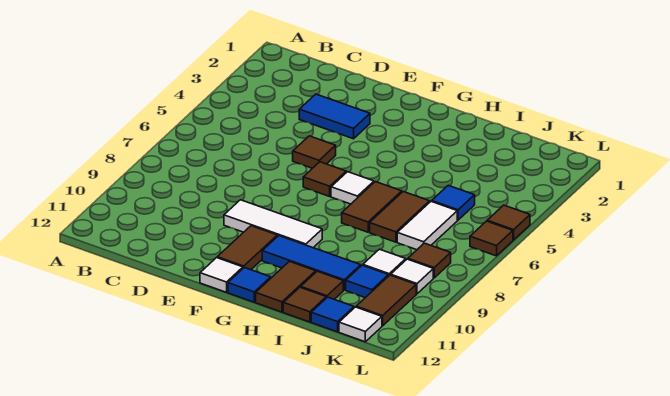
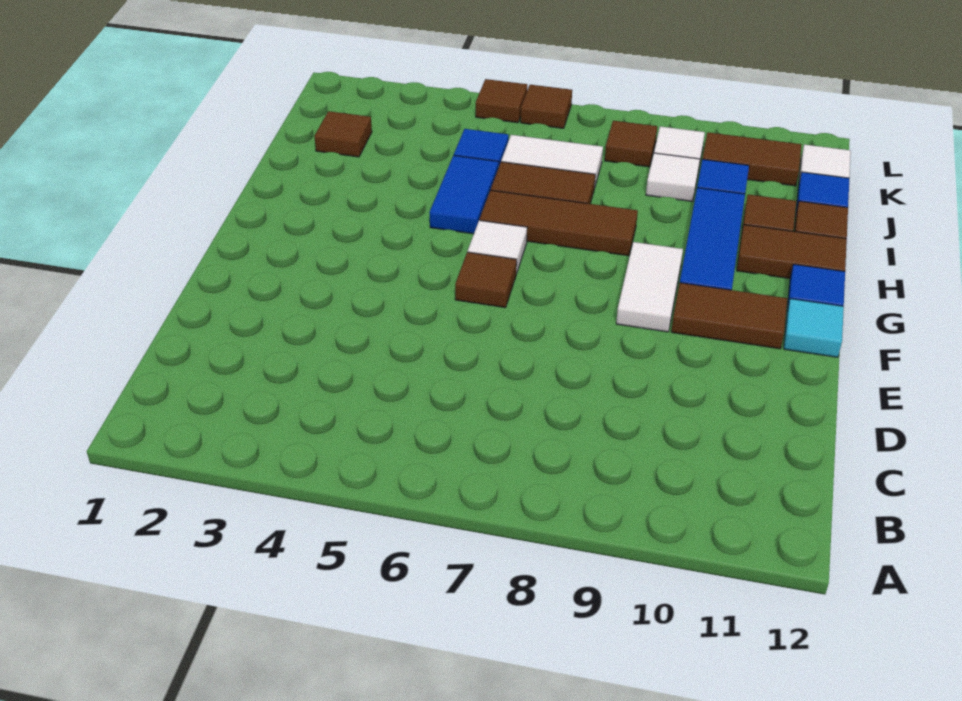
blue 1x2 tile [299,94,370,139] -> blue 1x2 tile moved to [430,156,498,234]
brown 1x1 tile [293,136,336,168] -> brown 1x1 tile moved to [314,111,372,157]
white 1x3 tile [224,200,322,248] -> white 1x2 tile [616,242,683,332]
white 1x1 tile [200,258,243,292] -> cyan 1x1 tile [784,299,844,357]
brown 1x2 tile [342,182,402,232] -> brown 1x3 tile [480,190,638,256]

